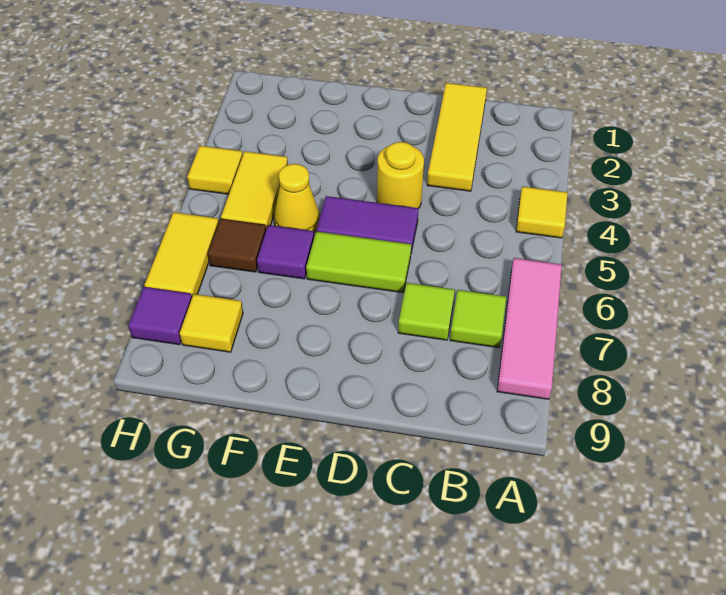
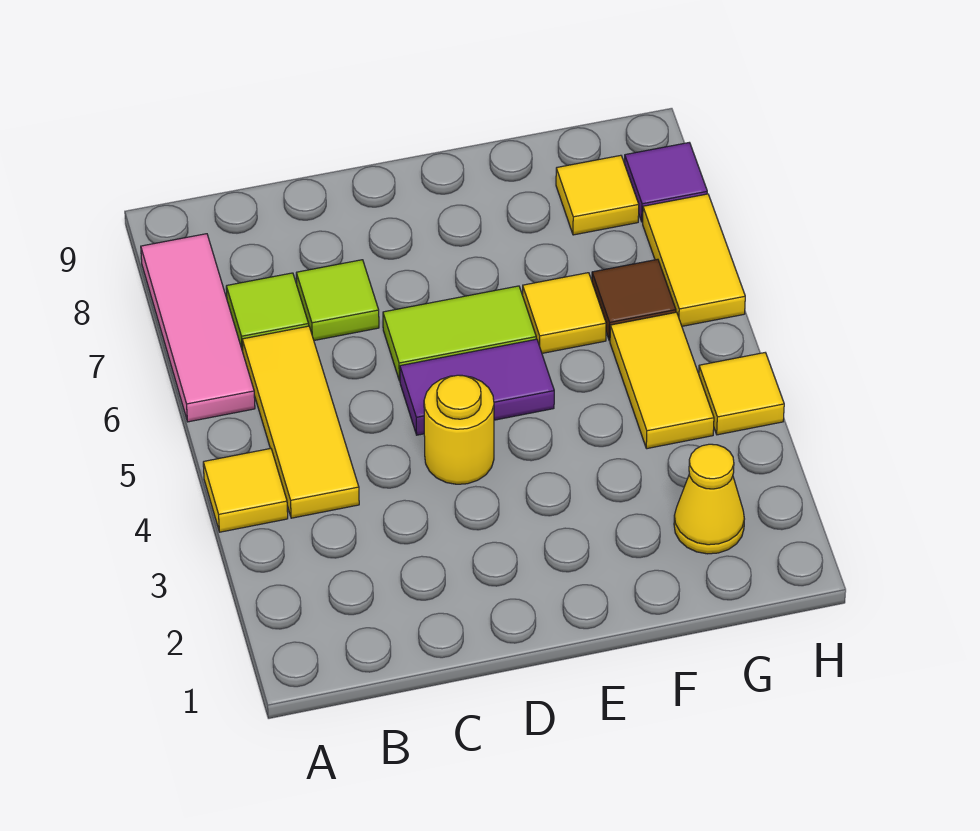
yellow 1x3 tile [427,83,487,191] -> yellow 1x3 tile moved to [242,326,359,518]
yellow 1x1 cone [274,164,320,232] -> yellow 1x1 cone moved to [674,444,744,554]
purple 1x1 tile [257,225,314,279] -> yellow 1x1 tile [523,273,606,353]

